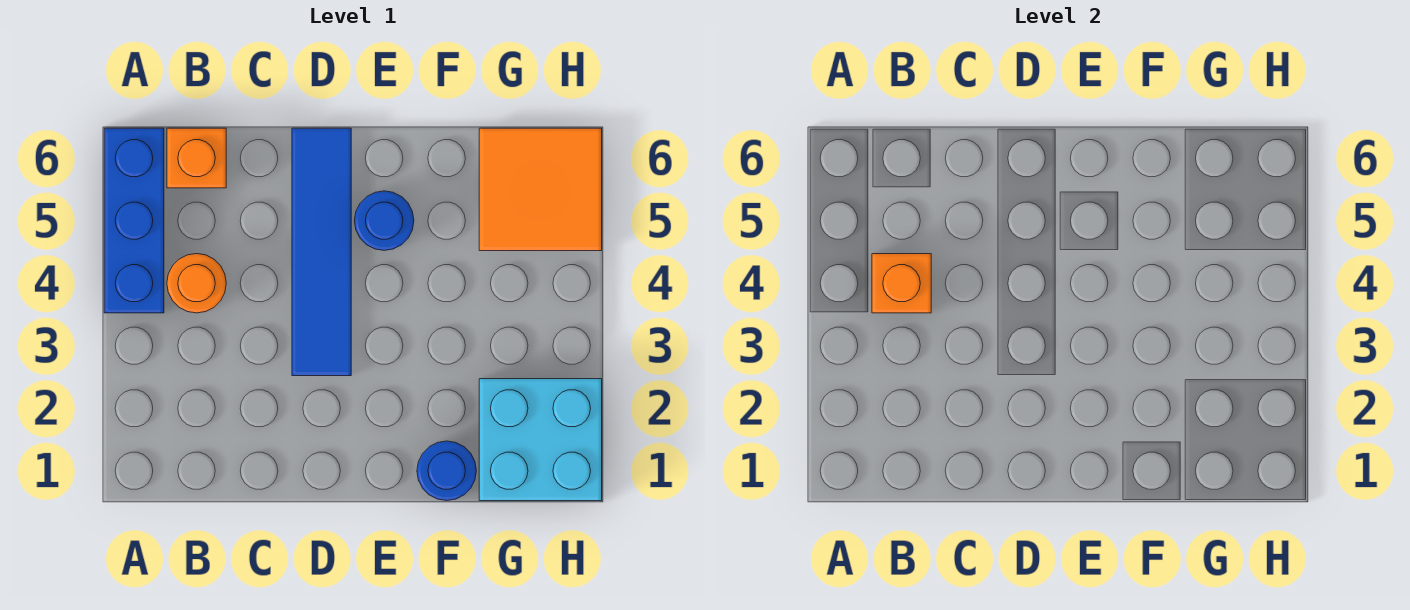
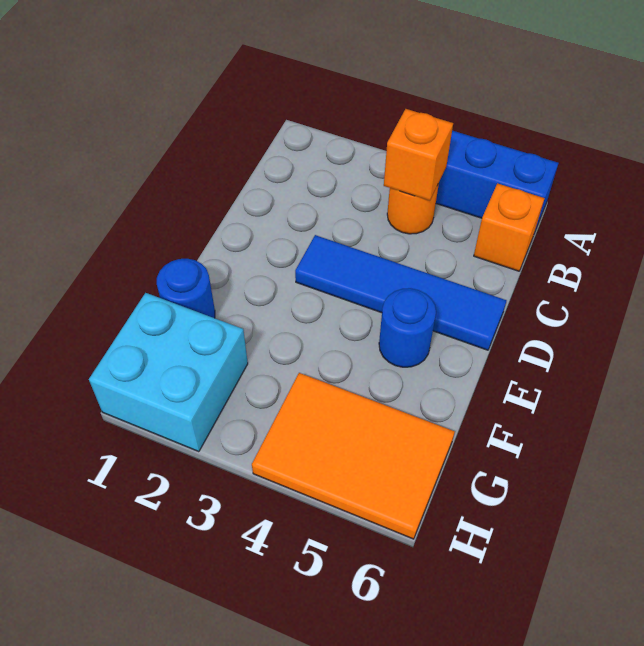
orange 2x2 tile [479,128,602,251] -> orange 2x3 tile [252,373,455,539]

